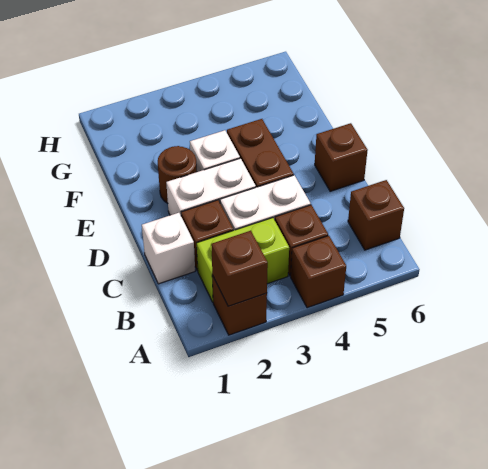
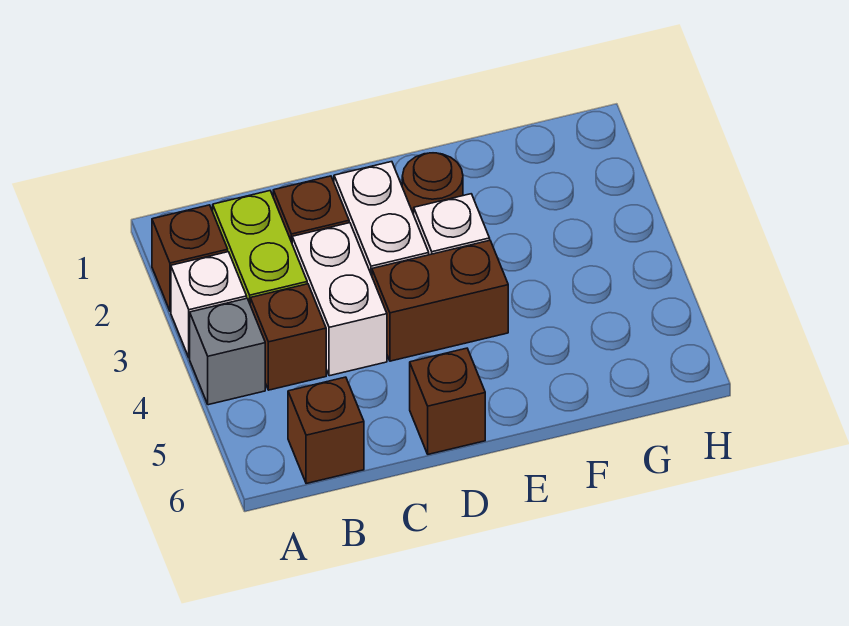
brown 1x1 brick [211,231,268,306] -> none
brown 1x1 brick [291,236,346,308] -> grey 1x1 brick [190,298,265,405]
white 1x1 brick [142,213,195,284] -> white 1x1 brick moved to [171,252,247,358]

